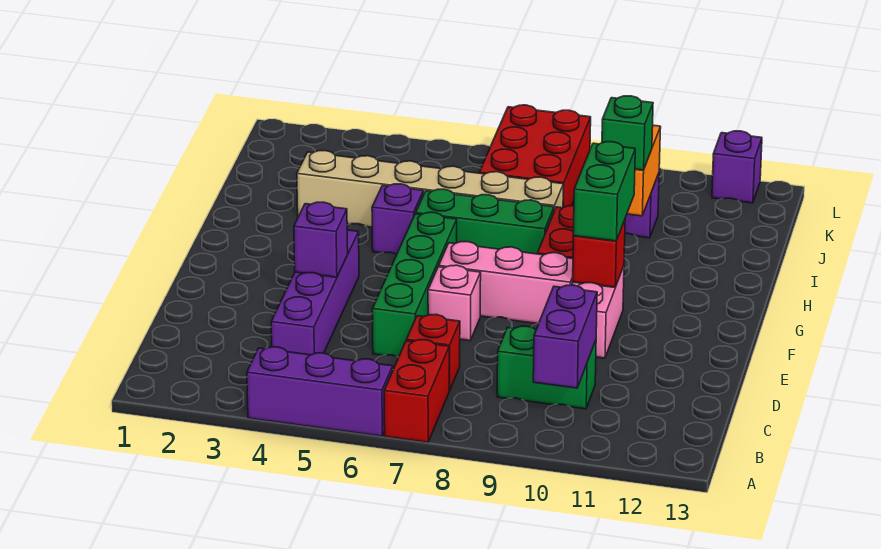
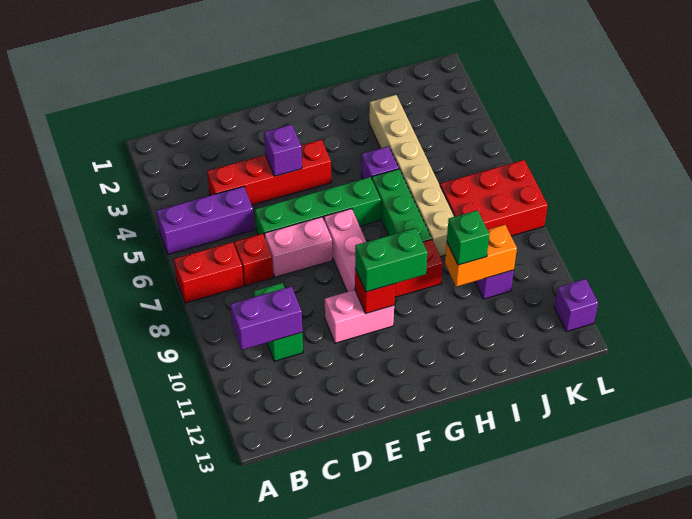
purple 1x3 brick [247,347,393,436] -> purple 1x3 brick turned to [157,186,254,254]
purple 1x4 brick [271,230,359,355] -> red 1x4 brick [207,140,331,205]
pink 1x1 brick [428,265,481,341] -> pink 1x2 brick [264,217,332,277]

